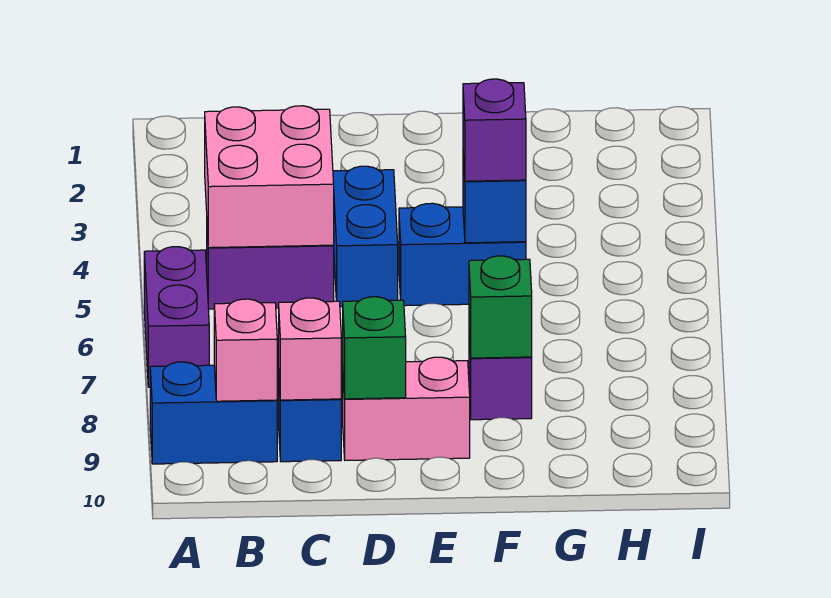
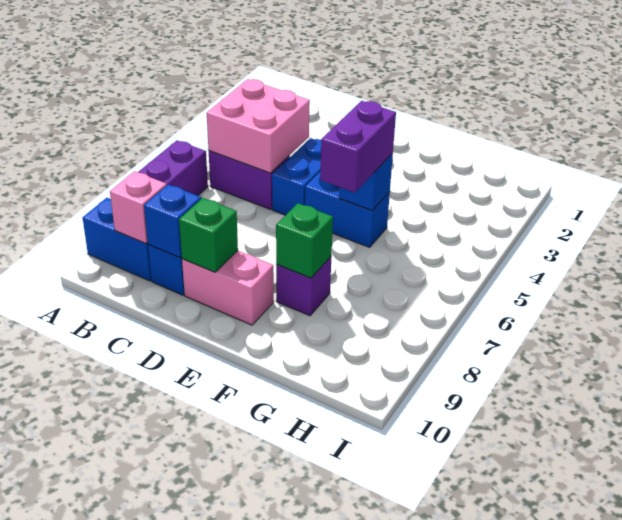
pink 1x1 brick [279,298,341,400] -> blue 1x1 brick [144,184,201,258]
purple 1x1 brick [463,79,526,181] -> purple 1x2 brick [320,101,396,193]

